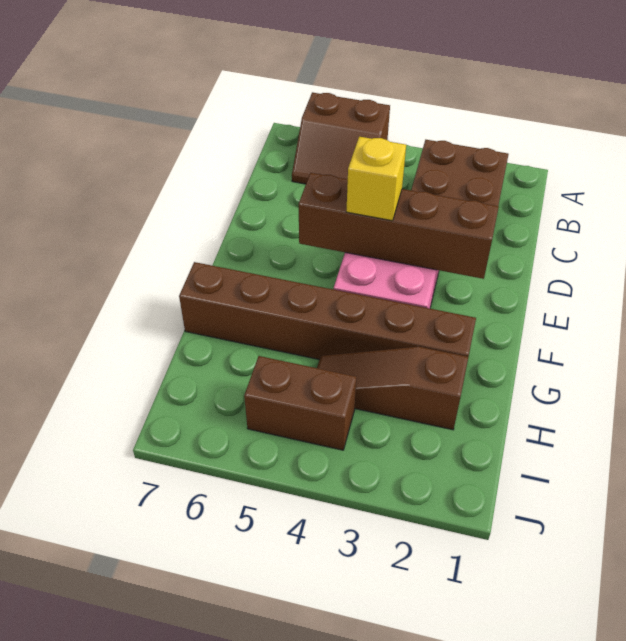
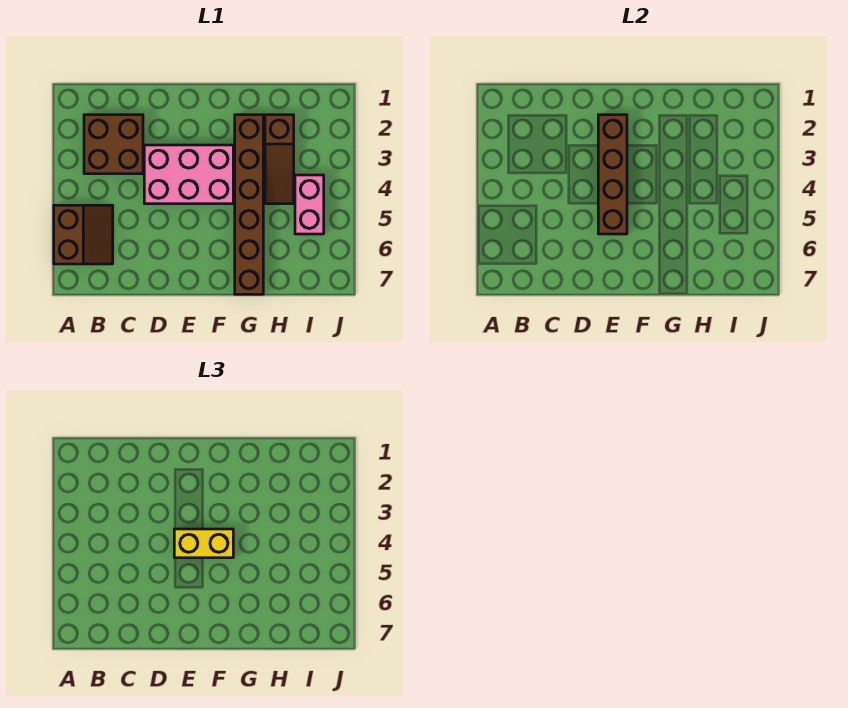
yellow 1x1 brick [346,137,406,221] -> yellow 1x2 brick [174,529,233,558]
brown 1x2 brick [244,356,356,450] -> pink 1x2 brick [295,175,324,234]

